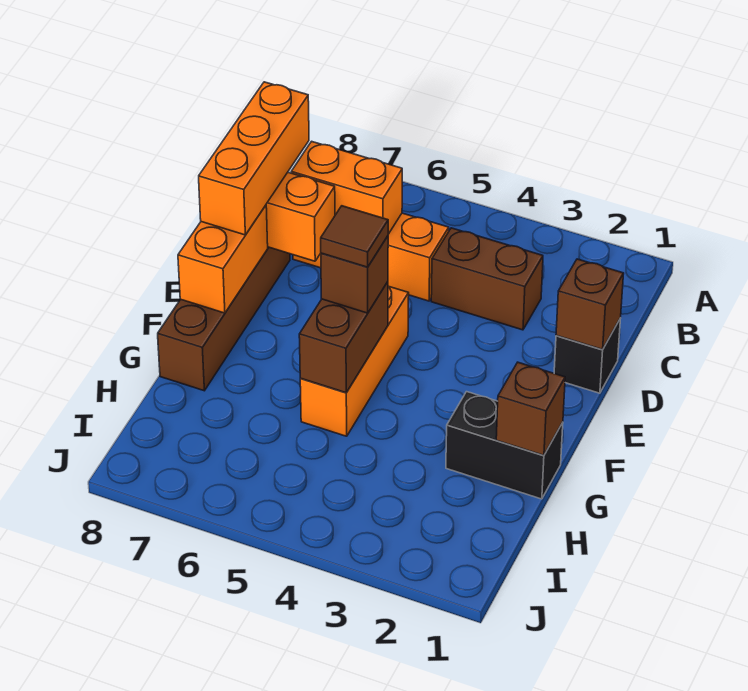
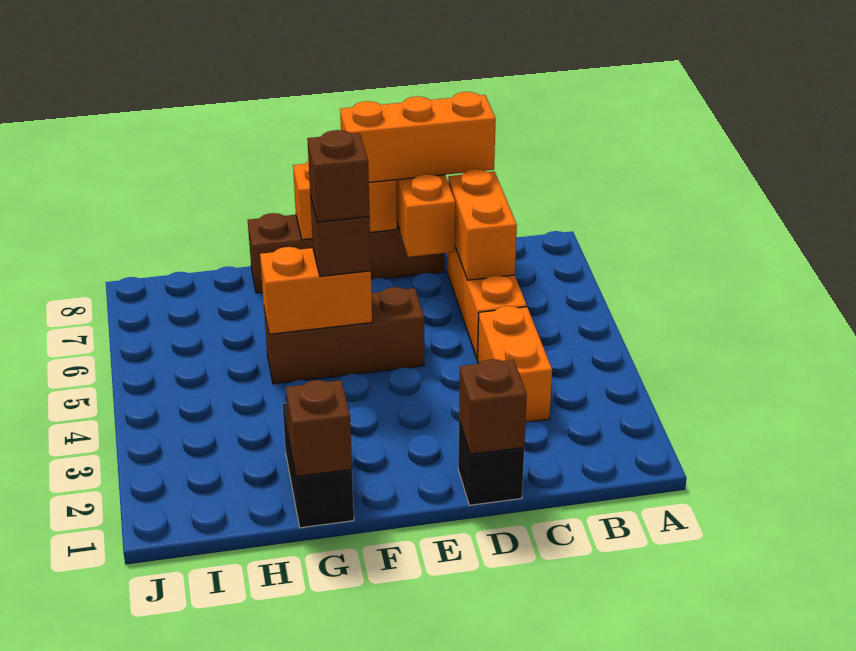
brown 1x2 brick [431,228,543,330] -> orange 1x2 brick [478,306,552,422]
orange 1x3 brick [300,286,409,436] -> brown 1x3 brick [264,287,424,384]
brown 1x2 brick [299,282,388,393] -> orange 1x2 brick [260,247,372,334]
brown 1x1 tile [321,206,388,267] -> brown 1x1 brick [307,130,370,222]

